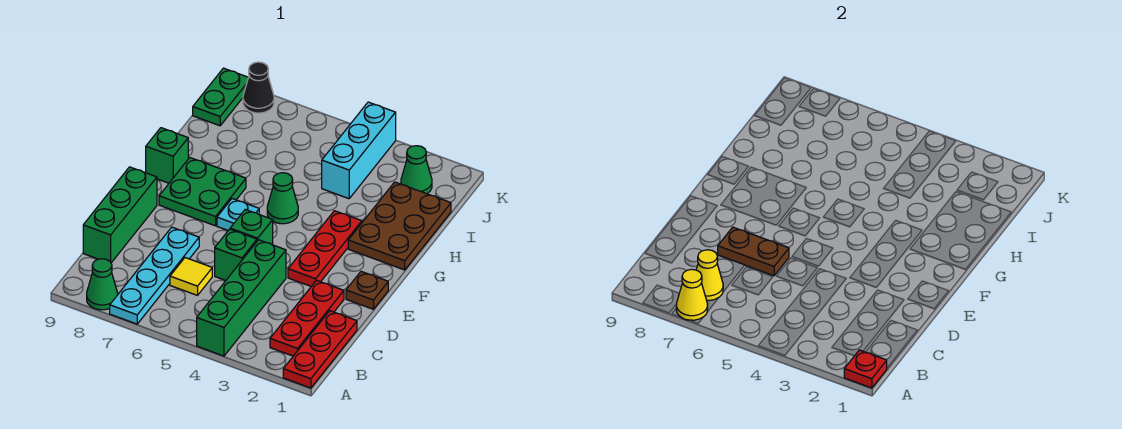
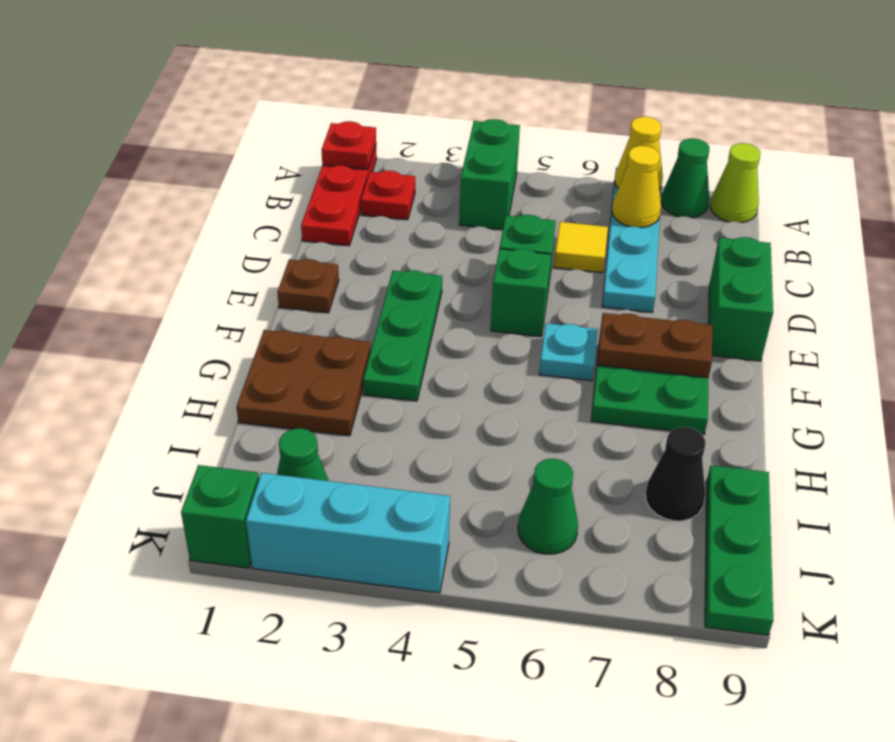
green 1x4 brick [197,240,286,356] -> green 1x2 brick [459,119,520,230]
none -> lime 1x1 cone [710,143,760,223]
red 1x3 plate [270,280,344,356] -> red 1x1 plate [361,171,415,220]
green 1x3 brick [83,167,157,263] -> green 1x2 brick [709,237,773,361]
brown 1x2 plate [718,227,789,276] -> brown 1x2 plate moved to [597,313,712,378]
red 1x3 plate [288,211,362,286] -> green 1x3 plate [363,270,442,401]
brown 2x3 plate [348,182,451,270] -> brown 2x2 plate [236,330,371,436]
green 1x1 cone [267,173,298,224] -> green 1x1 cone moved to [518,459,578,554]
green 1x1 brick [146,128,188,183] -> green 1x1 brick moved to [181,465,259,568]
cyan 1x3 brick [322,102,396,199] -> cyan 1x3 brick turned to [246,473,450,593]
green 1x2 plate [193,68,248,126] -> green 1x3 plate [705,465,773,635]
black 1x1 cone [243,62,274,113] -> black 1x1 cone moved to [645,427,705,521]

